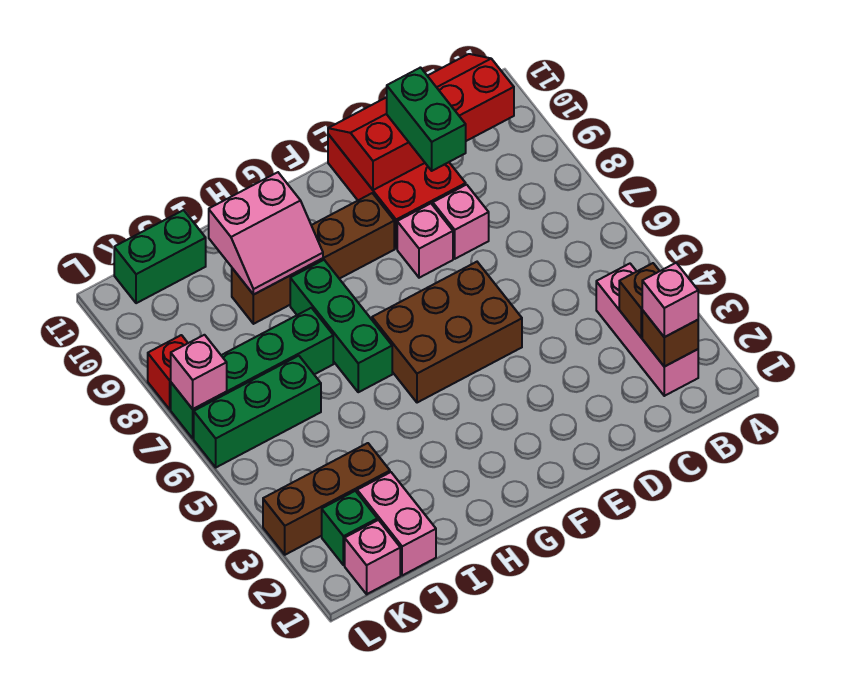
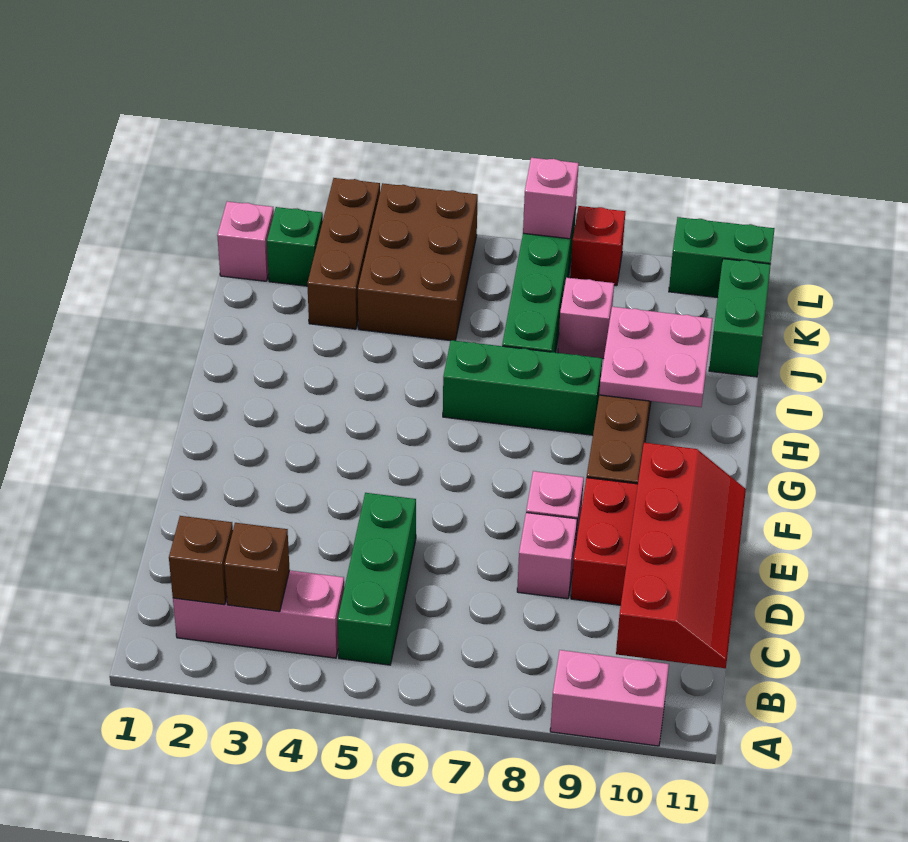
pink 1x1 brick [642,263,698,337] -> pink 1x1 brick moved to [558,278,614,359]
green 1x2 brick [387,68,466,171] -> green 1x2 brick moved to [669,217,775,298]
brown 2x3 brick [372,262,522,403] -> brown 2x3 brick moved to [358,183,478,341]
pink 2x2 slope [209,172,323,295] -> pink 2x2 plate [599,307,712,407]
pink 1x2 brick [357,472,436,576] -> pink 1x2 brick moved to [550,650,669,746]
green 1x3 brick [194,356,321,467] -> green 1x3 brick moved to [338,493,416,665]

